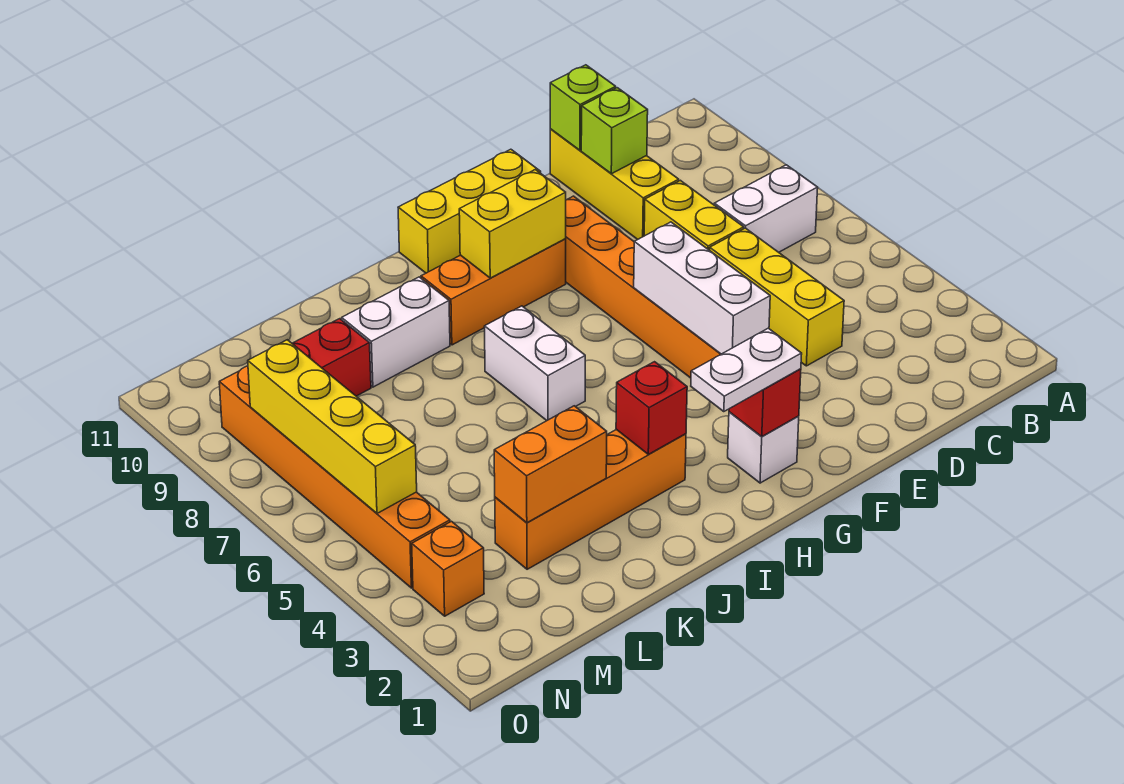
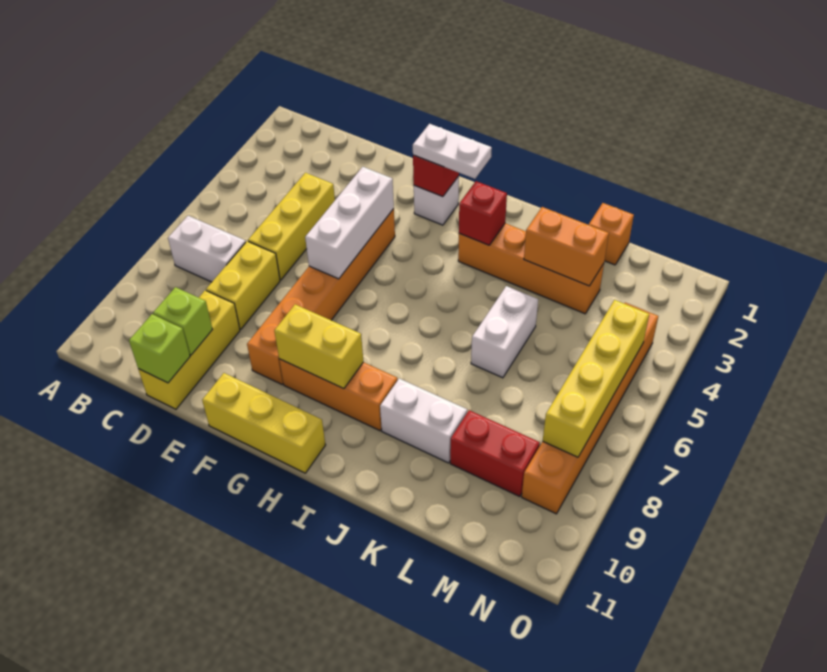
white 1x2 brick [485,306,585,421] -> white 1x2 brick moved to [471,286,538,378]
orange 1x1 brick [412,521,484,616] -> orange 1x1 brick moved to [589,203,634,265]

